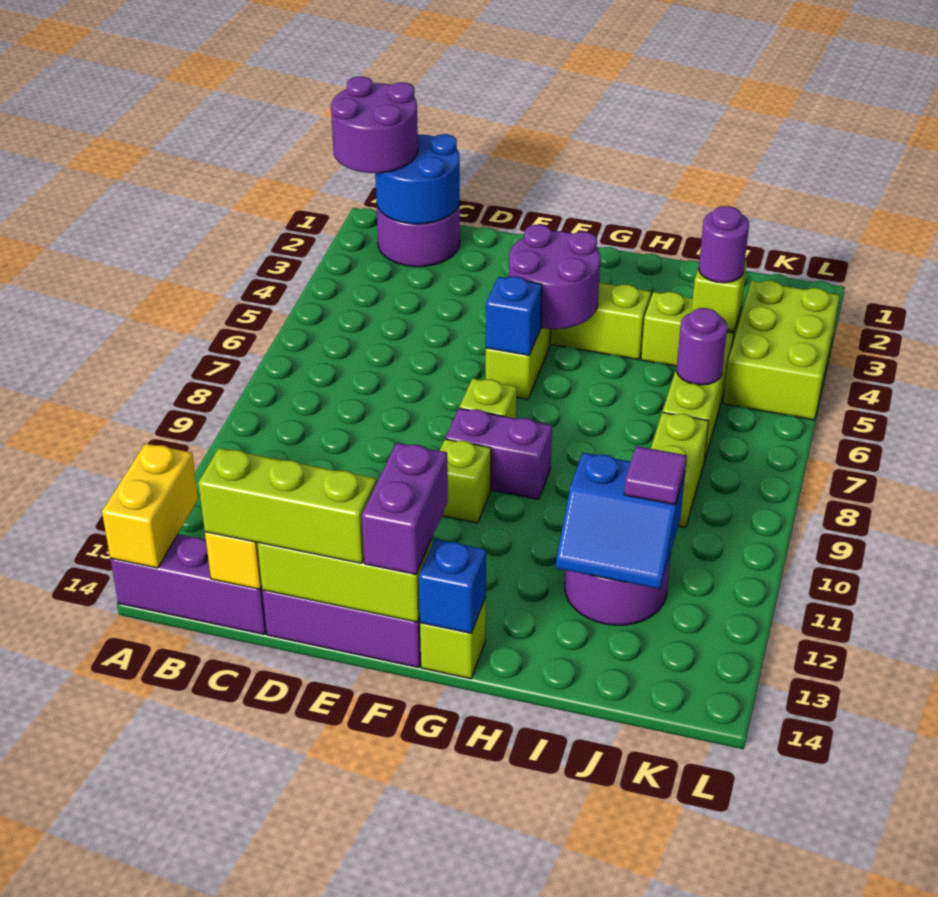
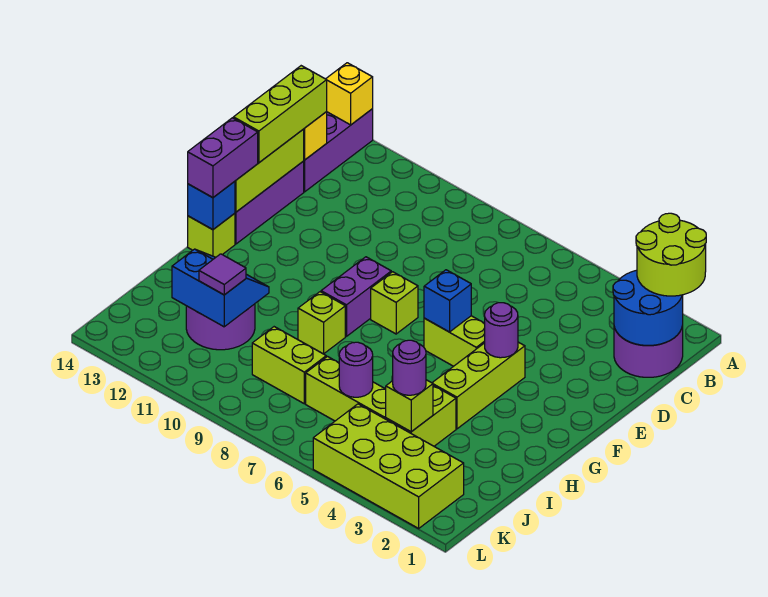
purple 2x2 round brick [331,77,418,173] -> lime 2x2 round brick [636,213,706,296]
yellow 1x2 brick [102,443,198,568] -> yellow 1x1 brick [326,63,373,125]
purple 2x2 round brick [509,225,600,329] -> purple 1x1 round brick [485,303,518,358]
lime 1x1 brick [440,439,491,523] -> lime 1x1 brick moved to [298,292,345,354]
purple 1x2 brick [362,443,448,574] -> purple 1x2 brick turned to [188,118,258,198]
blue 2x2 slope [556,453,685,589] -> blue 2x2 slope turned to [172,249,269,327]
lime 2x3 brick [723,281,840,420] -> lime 2x4 brick [313,404,464,528]

